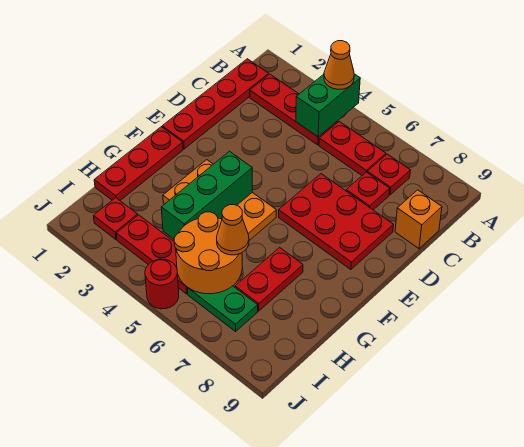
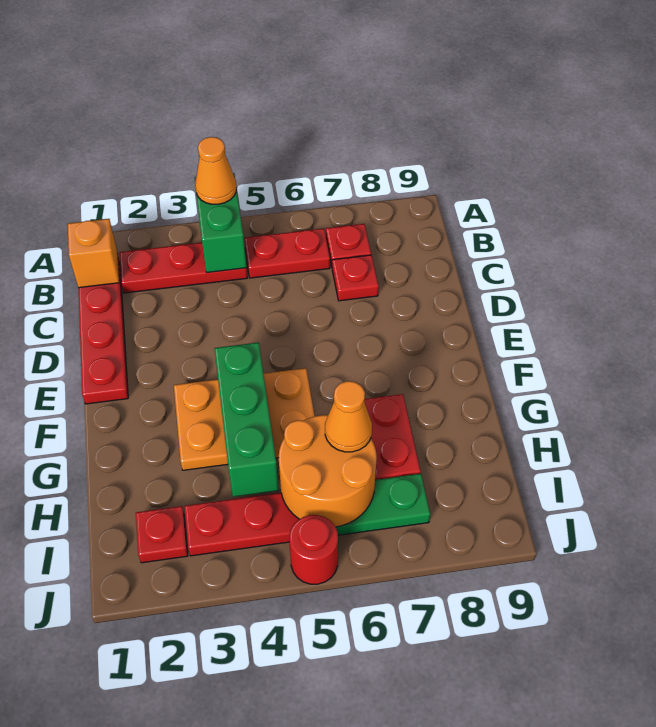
orange 1x1 brick [395,190,442,249] -> orange 1x1 brick moved to [68,219,119,288]
red 2x3 plate [279,174,393,270] -> none
red 1x3 plate [94,127,183,200] -> none

